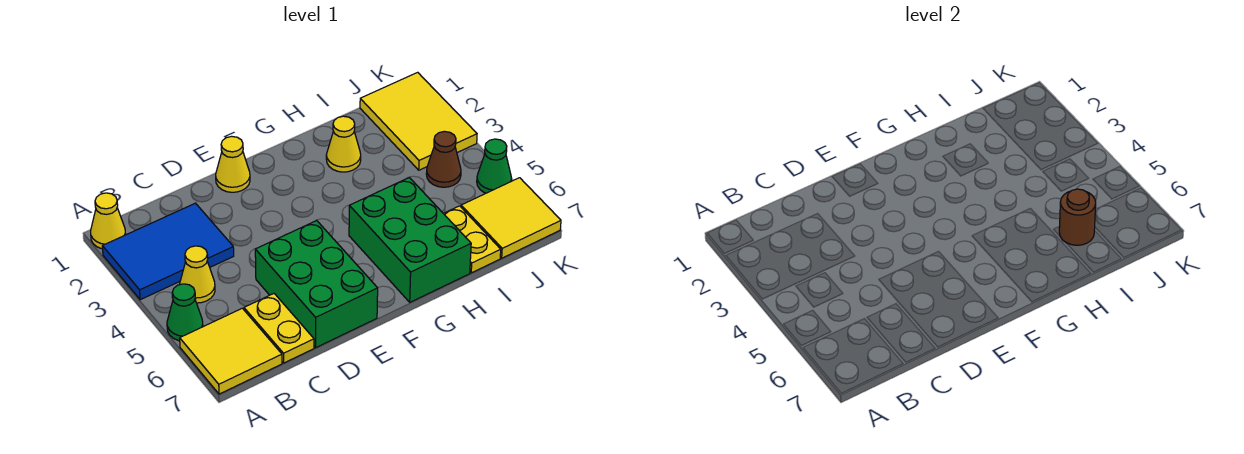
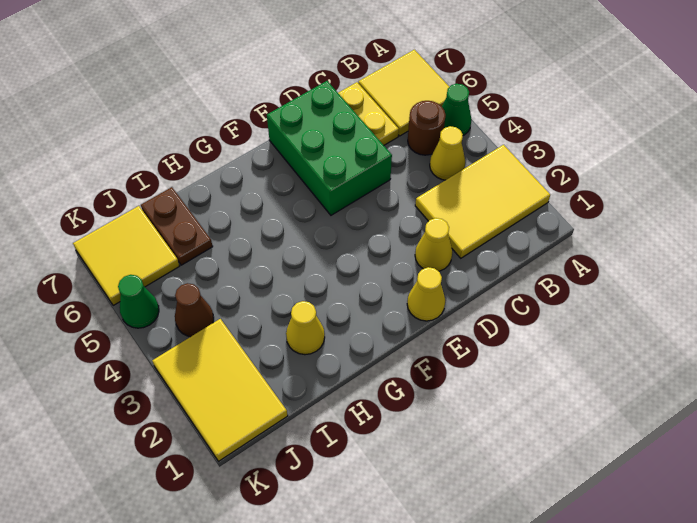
yellow 1x1 cone [91,193,126,249] -> yellow 1x1 cone moved to [415,218,452,271]
blue 2x3 tile [102,203,234,300] -> yellow 2x3 tile [415,145,550,258]
green 2x3 brick [349,178,471,302] -> none
yellow 1x2 plate [443,206,501,273] -> brown 1x2 plate [141,187,213,265]
brown 1x1 round brick [1059,189,1096,245] -> brown 1x1 round brick moved to [408,101,446,155]

